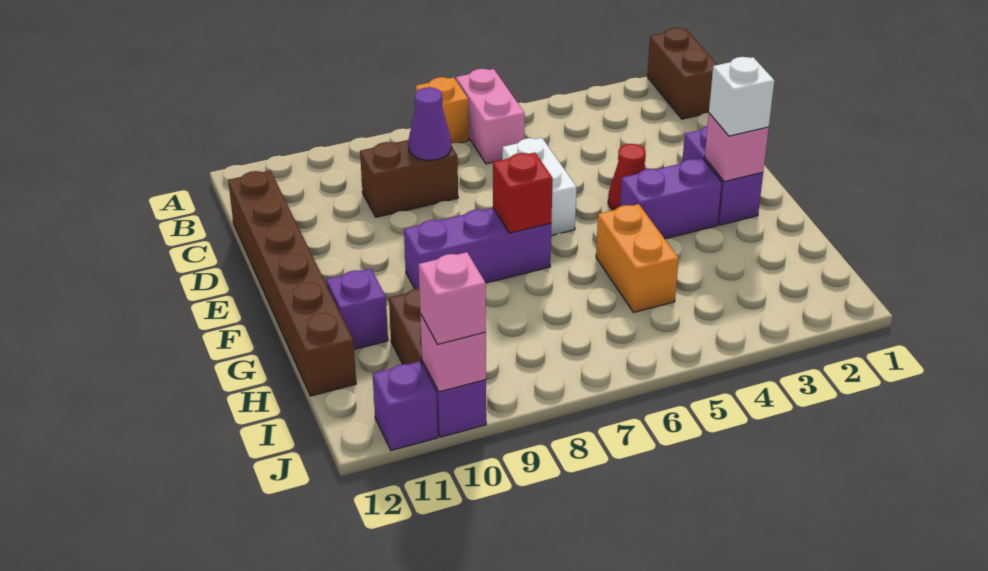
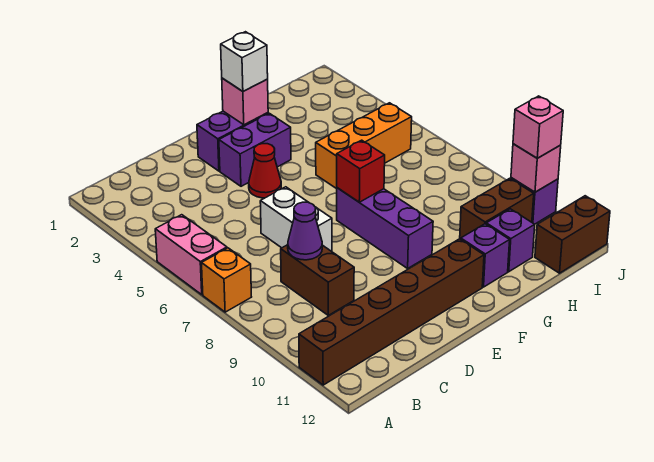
brown 1x2 brick [647,28,717,119] -> brown 1x2 brick moved to [535,196,610,273]
pink 1x2 brick [456,69,525,164] -> pink 1x2 brick turned to [155,215,227,295]
brown 1x6 brick [228,171,356,396] -> brown 1x6 brick moved to [299,239,484,385]
white 1x2 brick [502,138,576,236] -> white 1x2 brick turned to [260,187,332,251]
purple 1x2 brick [620,159,722,239] -> purple 1x2 brick turned to [219,113,291,186]
orange 1x2 brick [596,204,679,312] -> orange 1x3 brick [316,103,412,189]
purple 1x1 brick [373,361,438,450] -> purple 1x1 brick moved to [486,209,535,272]

